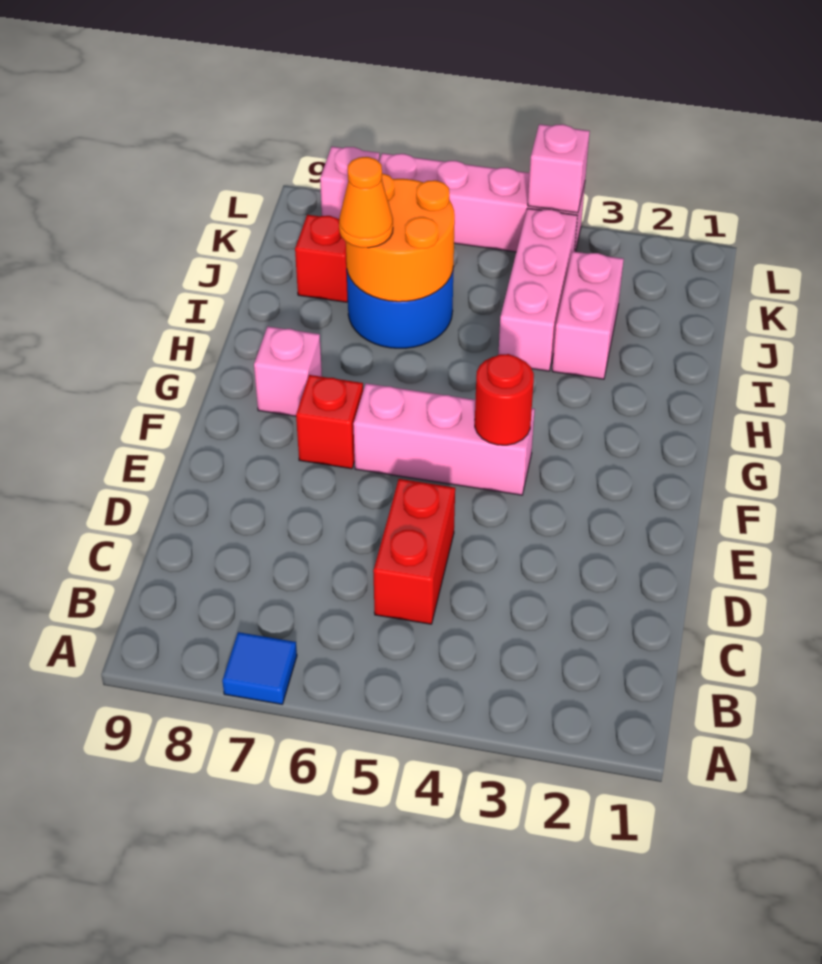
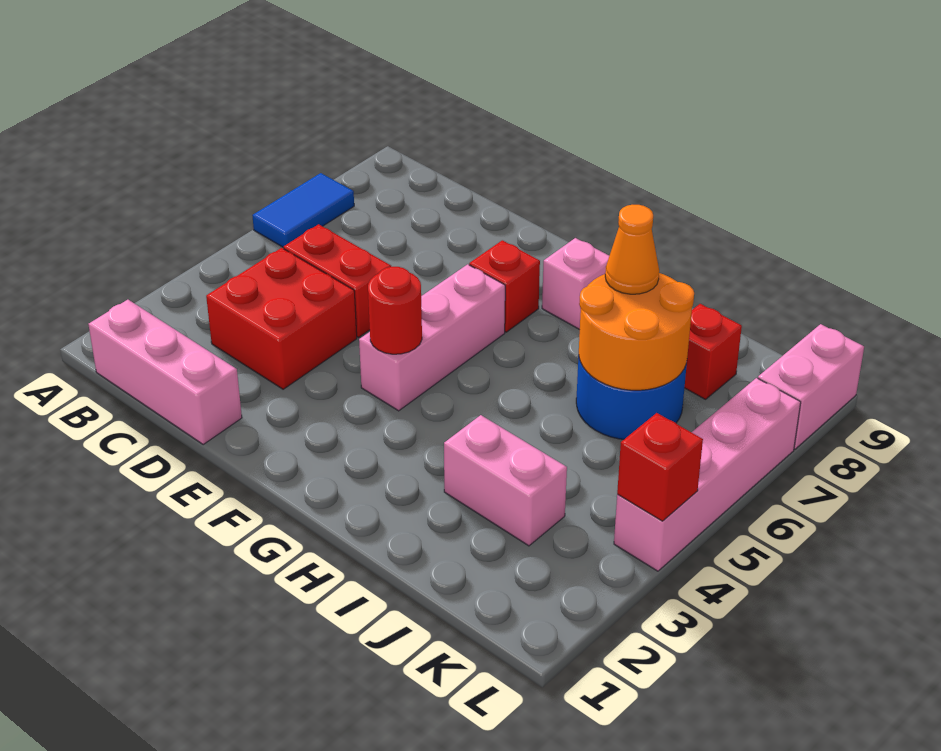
blue 1x1 tile [222,632,297,704] -> blue 1x2 tile [252,173,354,247]
none -> red 2x2 brick [206,248,357,389]
pink 1x3 brick [498,208,578,371] -> pink 1x3 brick moved to [88,300,242,445]
pink 1x1 brick [528,124,590,213] -> red 1x1 brick [617,413,703,521]
pink 1x1 brick [320,147,380,219] -> pink 1x2 brick [758,324,864,449]

